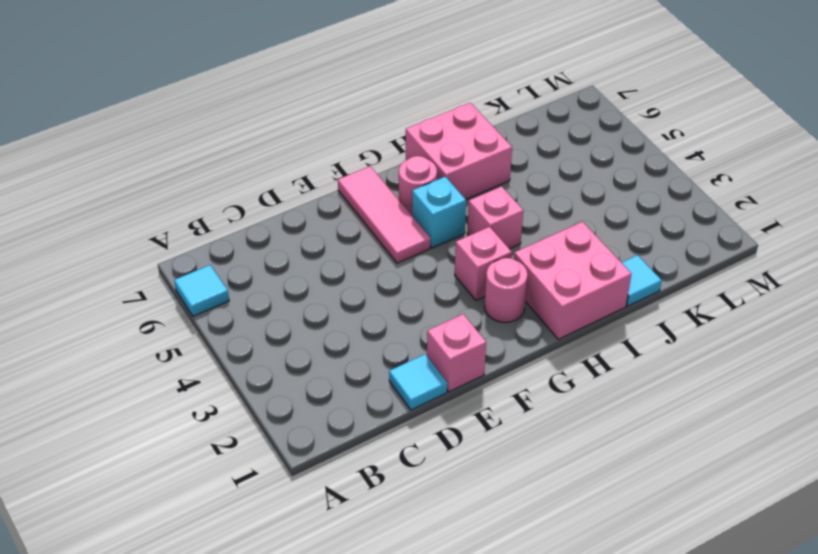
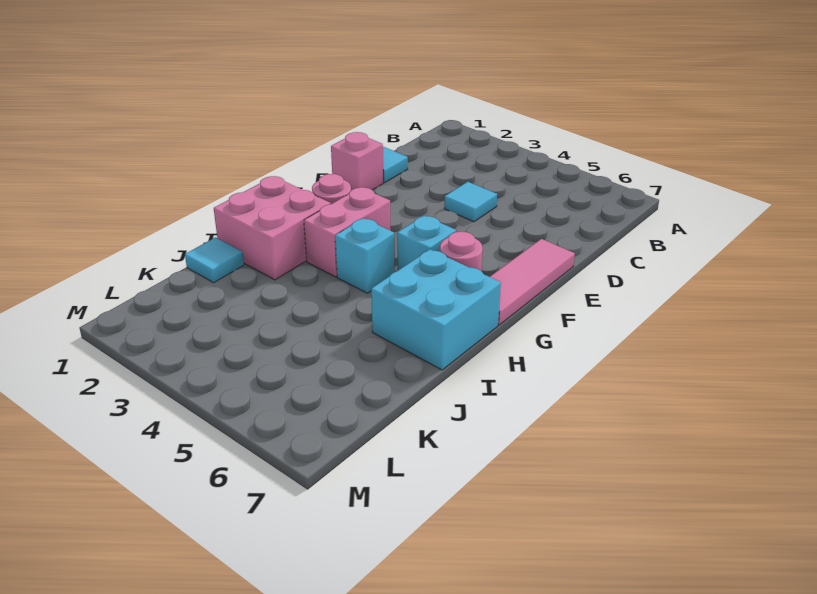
cyan 1x1 tile [174,265,229,316] -> cyan 1x1 tile moved to [445,182,497,222]
pink 1x3 tile [338,166,431,263] -> pink 1x3 tile turned to [490,239,575,325]
pink 1x1 brick [455,227,512,300] -> pink 1x2 brick [304,187,391,277]
pink 1x1 brick [467,186,523,249] -> cyan 1x1 brick [335,218,395,293]
pink 2x2 brick [406,103,512,199] -> cyan 2x2 brick [371,249,501,370]

